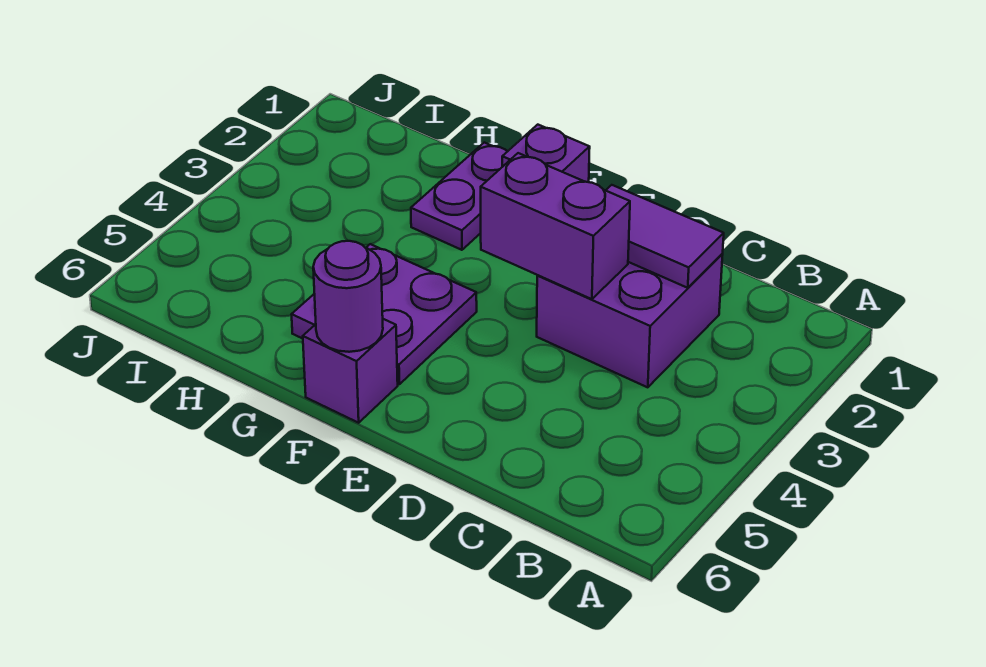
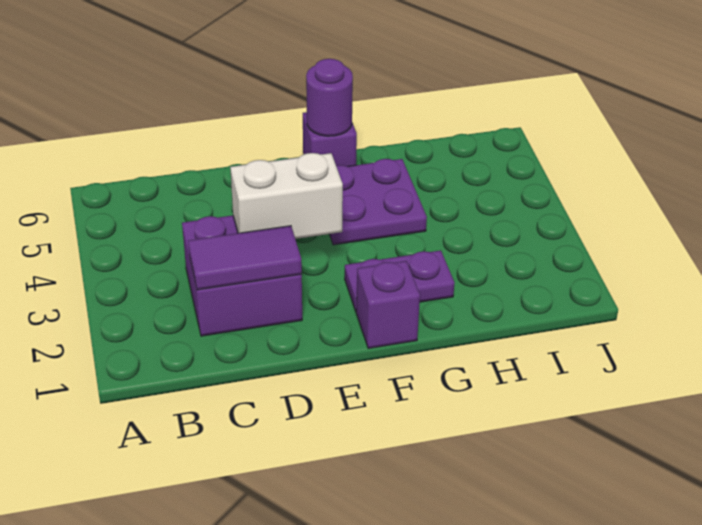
purple 1x2 brick [481,153,630,299] -> white 1x2 brick [230,153,343,239]
purple 1x2 plate [411,143,508,250] -> purple 1x2 plate turned to [345,250,455,311]

